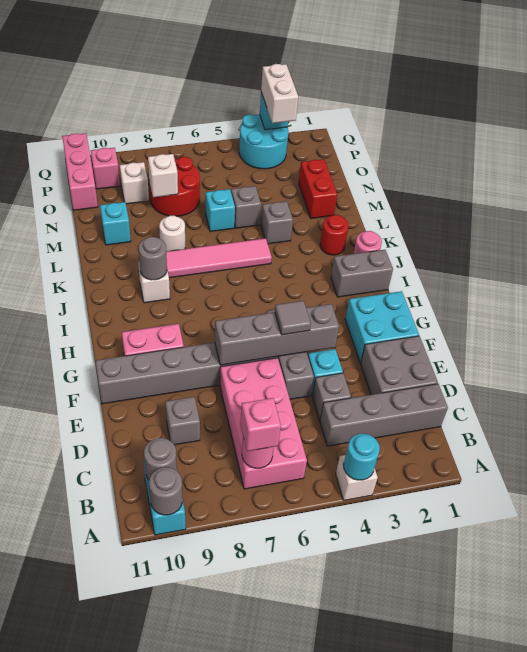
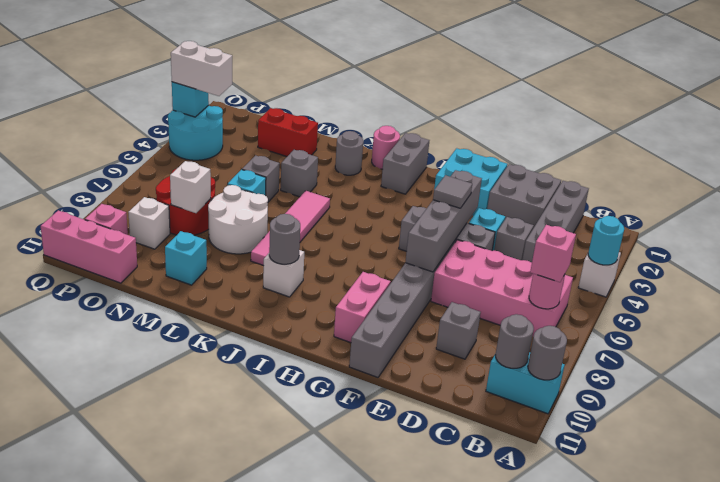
red 1x1 round brick [320,215,349,255] -> grey 1x1 round brick [335,131,363,175]
white 1x1 round brick [159,216,185,251] -> white 2x2 round brick [208,185,268,254]

